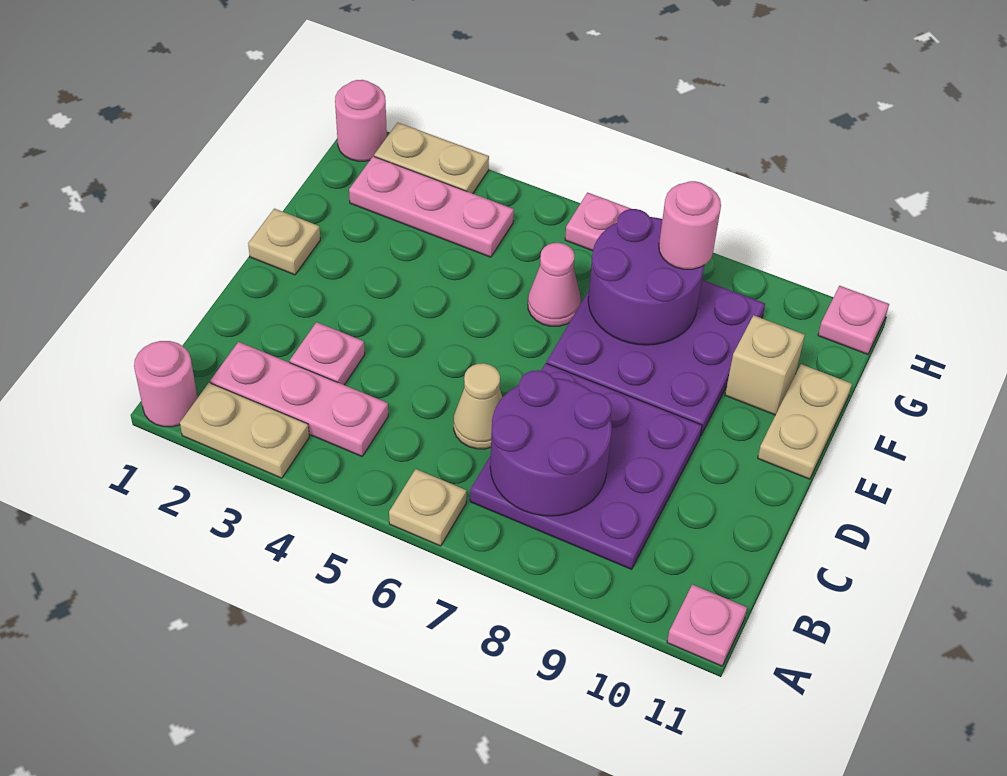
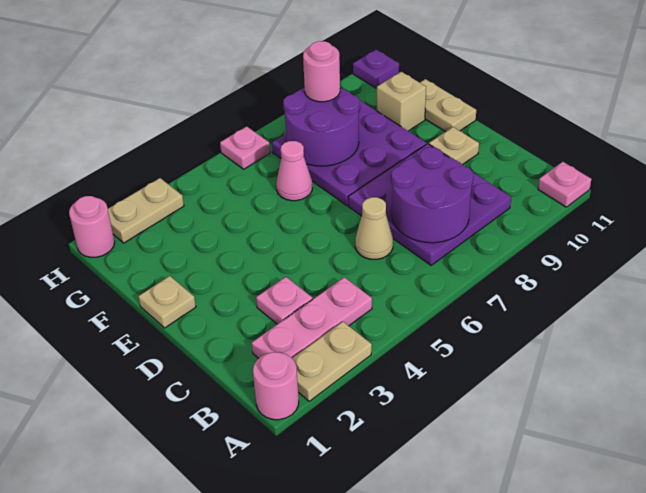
tan 1x1 plate [389,469,467,546] -> tan 1x1 plate moved to [429,127,479,165]
pink 1x3 plate [349,156,514,257] -> none
pink 1x1 plate [818,286,889,354] -> purple 1x1 plate [353,50,399,88]

